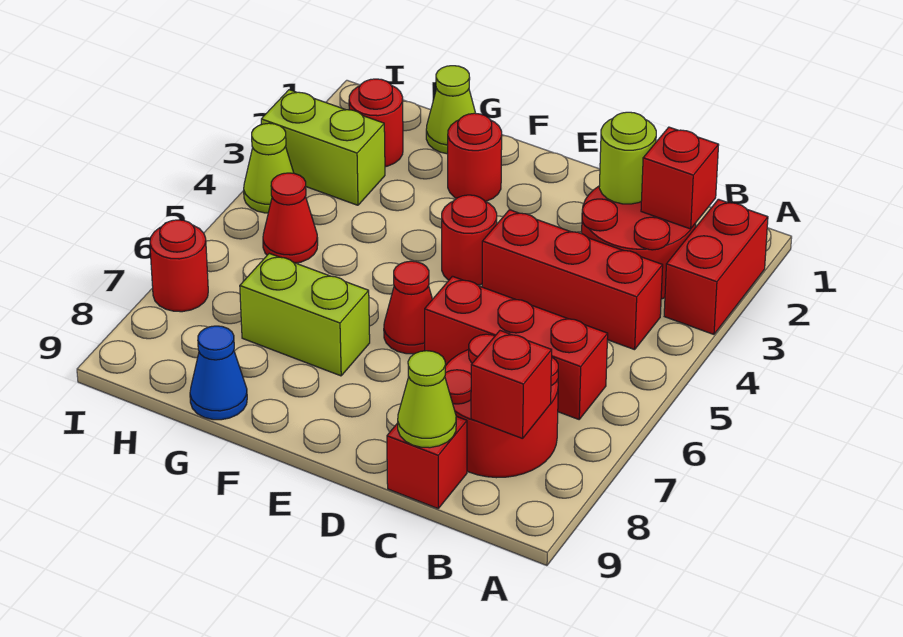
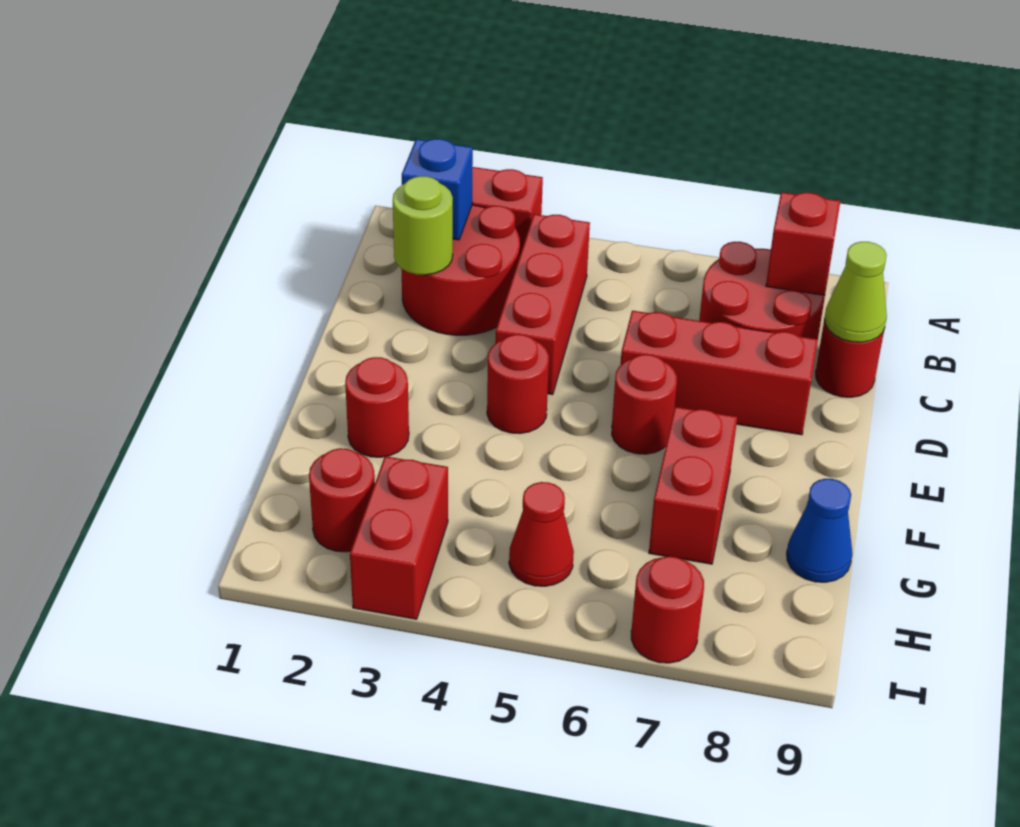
red 1x1 brick [641,127,719,229] -> blue 1x1 brick [402,139,473,240]
red 1x3 brick [425,276,608,419] -> red 1x3 brick turned to [621,311,818,435]
red 1x1 brick [387,416,467,508] -> red 1x1 round brick [816,318,884,397]
red 1x1 cone [384,261,432,354] -> red 1x1 round brick [612,354,677,454]
lime 1x2 brick [240,254,370,376] -> red 1x2 brick [649,407,737,564]
lime 1x1 cone [426,66,475,154] -> none
lime 1x2 brick [261,90,385,205] -> red 1x2 brick [350,456,448,619]
lime 1x1 cone [244,123,294,213] -> none

